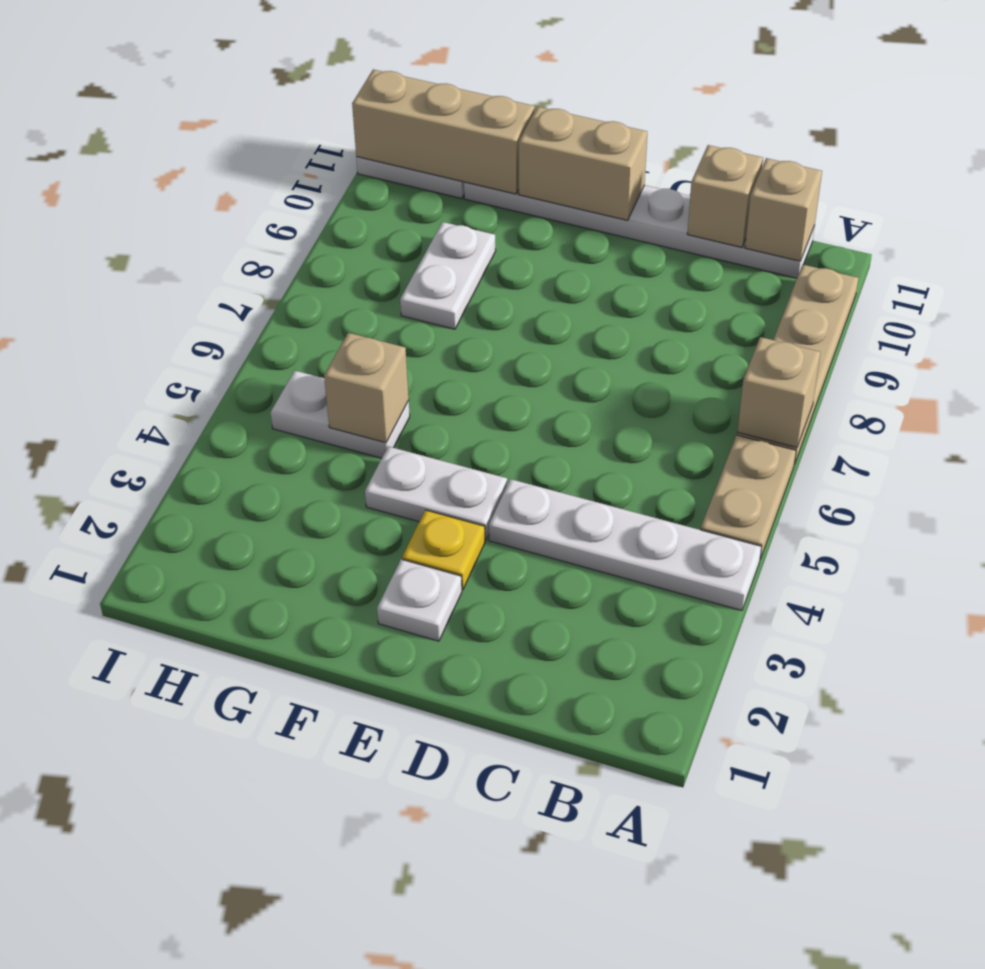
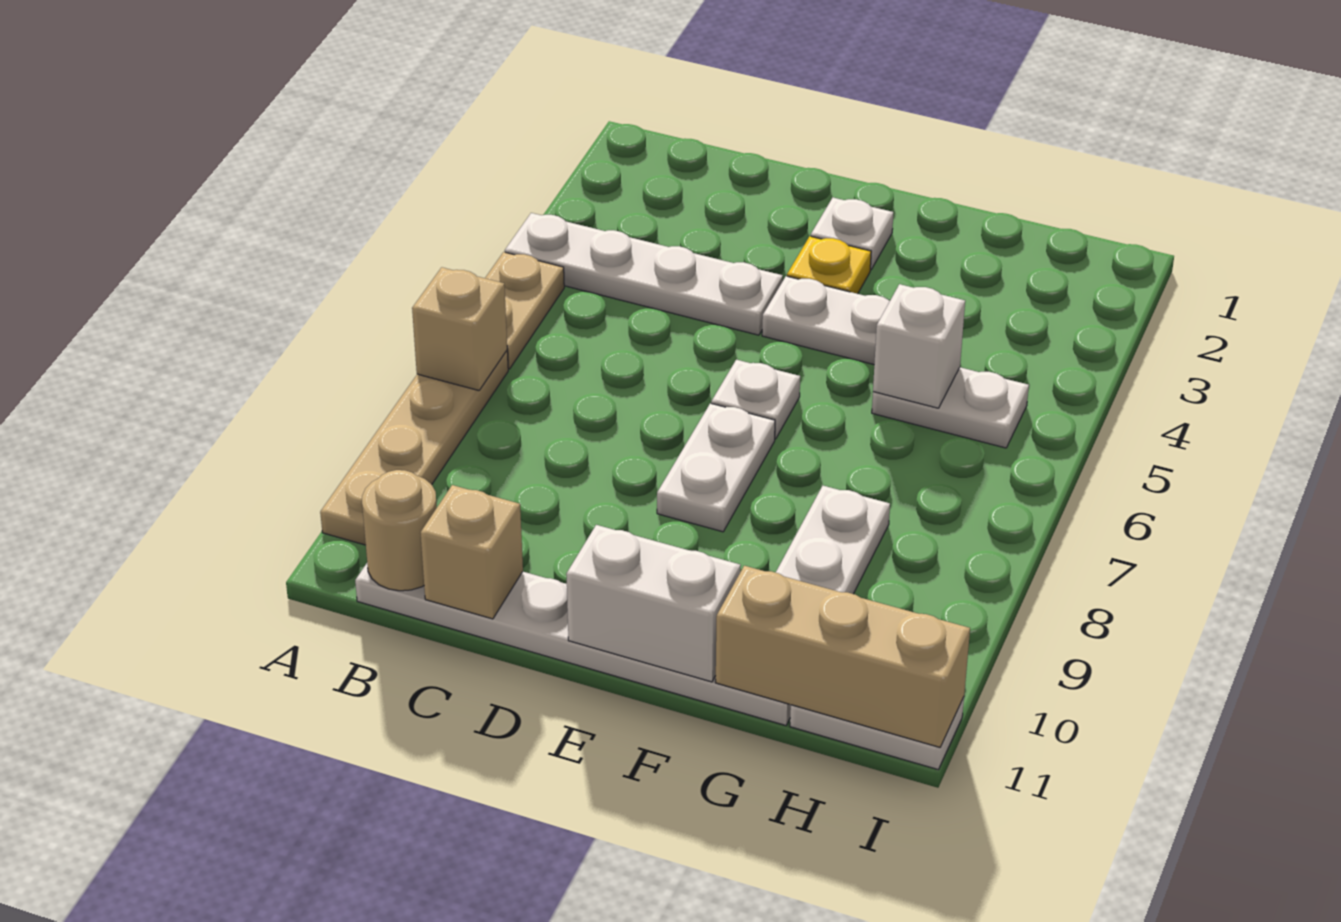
tan 1x1 brick [745,158,822,261] -> tan 1x1 round brick [362,470,437,591]
none -> white 1x1 plate [711,360,800,439]
none -> white 1x2 plate [657,403,775,532]
tan 1x2 brick [519,107,647,220] -> white 1x2 brick [566,525,741,682]
tan 1x1 brick [324,333,409,443] -> white 1x1 brick [873,284,965,408]

